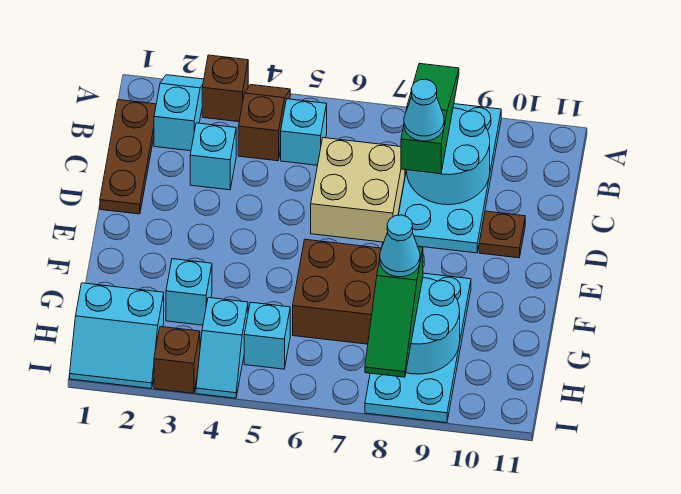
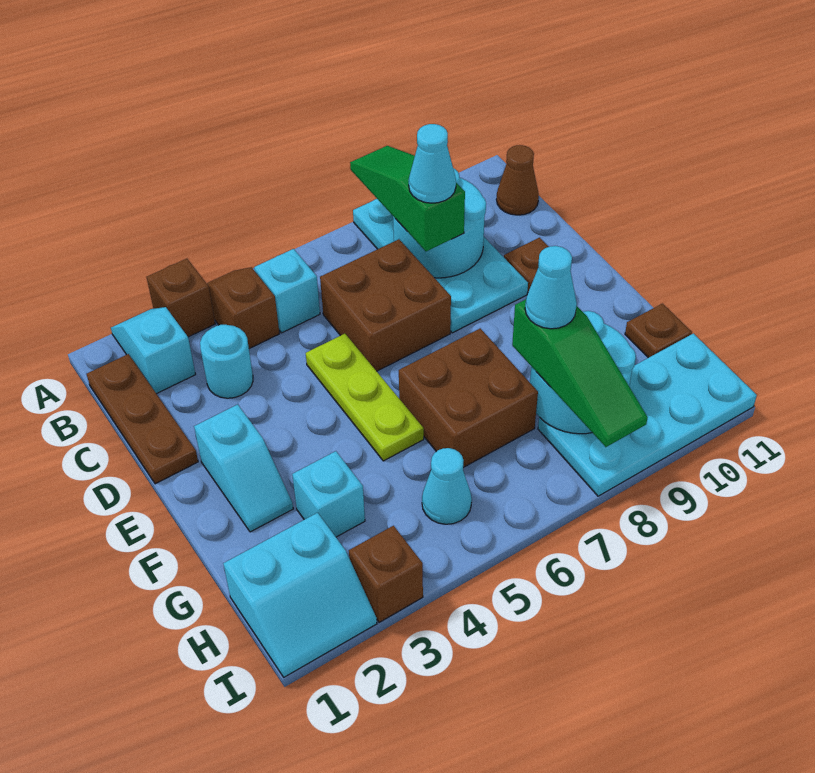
none -> brown 1x1 cone [496,145,539,215]
cyan 1x1 brick [190,123,236,190] -> cyan 1x1 round brick [200,325,253,398]
tan 2x2 brick [311,138,405,243] -> brown 2x2 brick [320,239,451,371]
none -> lime 1x3 plate [306,334,424,461]
cyan 2x4 plate [365,273,471,423] -> cyan 2x4 plate turned to [538,333,757,496]
none -> brown 1x1 plate [625,304,692,358]
cyan 1x2 slope [196,298,248,398] -> cyan 1x2 slope moved to [194,404,293,532]
cyan 1x1 brick [244,302,290,369] -> cyan 1x1 cone [422,448,472,524]

